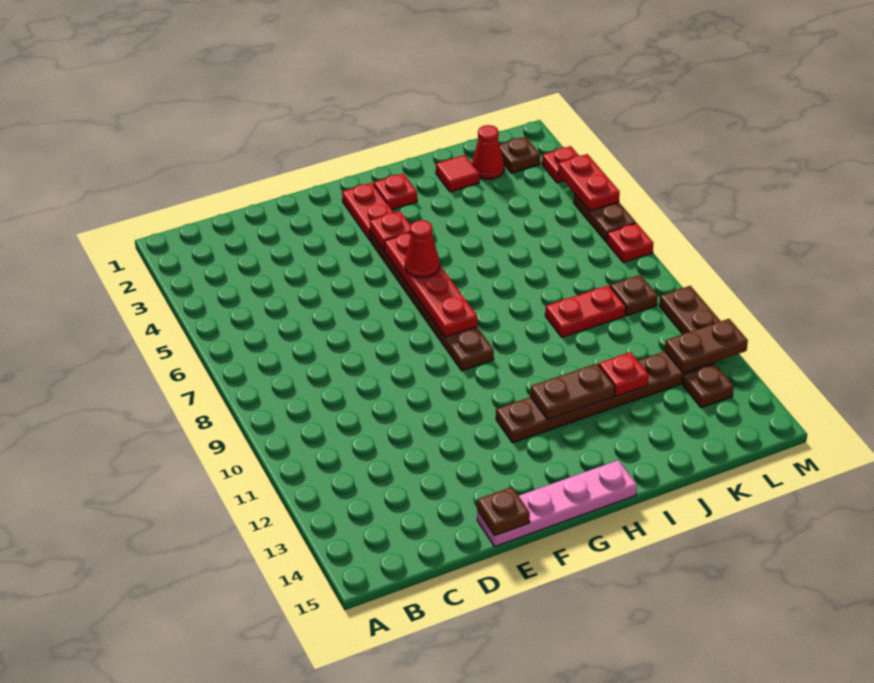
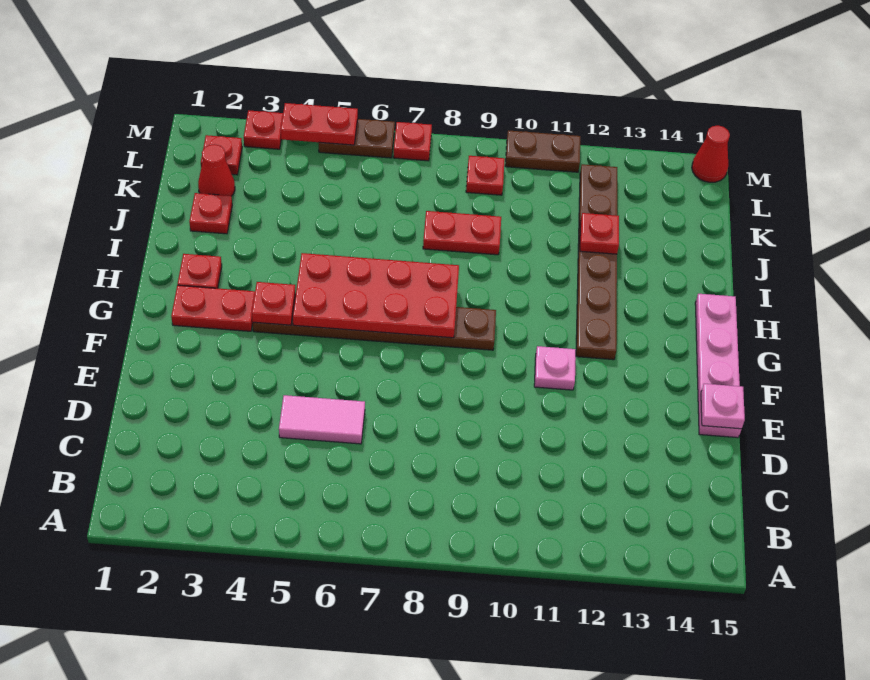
none -> pink 1x2 tile [279,395,365,444]
brown 1x1 plate [477,487,530,536] -> pink 1x1 plate [701,384,745,429]
none -> pink 1x1 plate [534,346,576,390]
red 1x4 plate [384,233,477,337] -> red 2x4 plate [293,253,459,338]
red 1x1 cone [405,220,439,278] -> red 1x1 cone moved to [692,125,730,182]
brown 1x2 plate [530,364,615,420] -> none
red 1x1 tile [436,155,479,192] -> red 1x1 plate [189,193,232,234]
red 1x2 plate [545,285,626,337] -> red 1x2 plate turned to [423,211,501,255]
brown 1x1 plate [500,137,540,173] -> red 1x1 plate [201,135,242,175]
brown 1x1 plate [610,275,658,316] -> red 1x1 plate [466,156,505,195]
brown 1x2 plate [665,319,748,373] -> none
brown 1x1 plate [683,364,734,408] -> none

